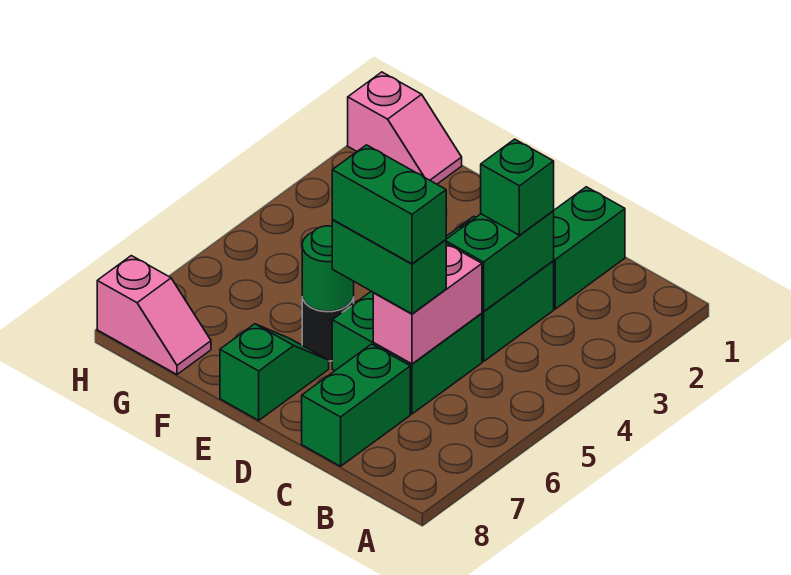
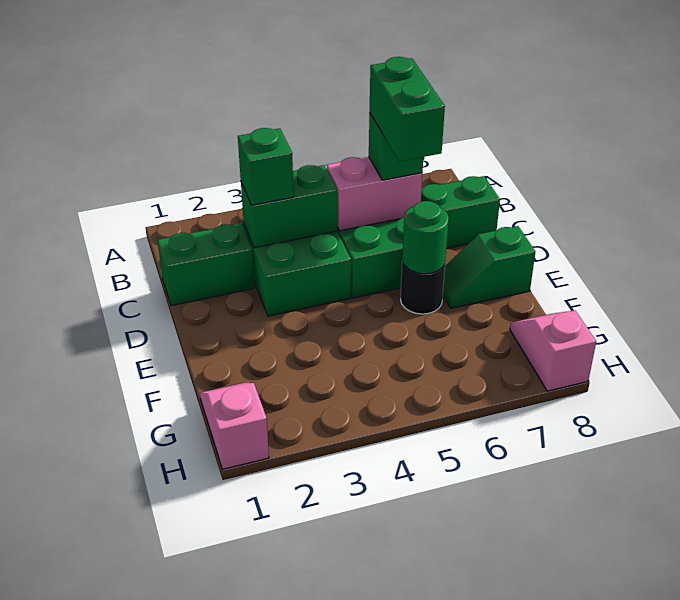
green 1x2 brick [332,220,446,314] -> green 1x1 brick [369,113,423,180]

